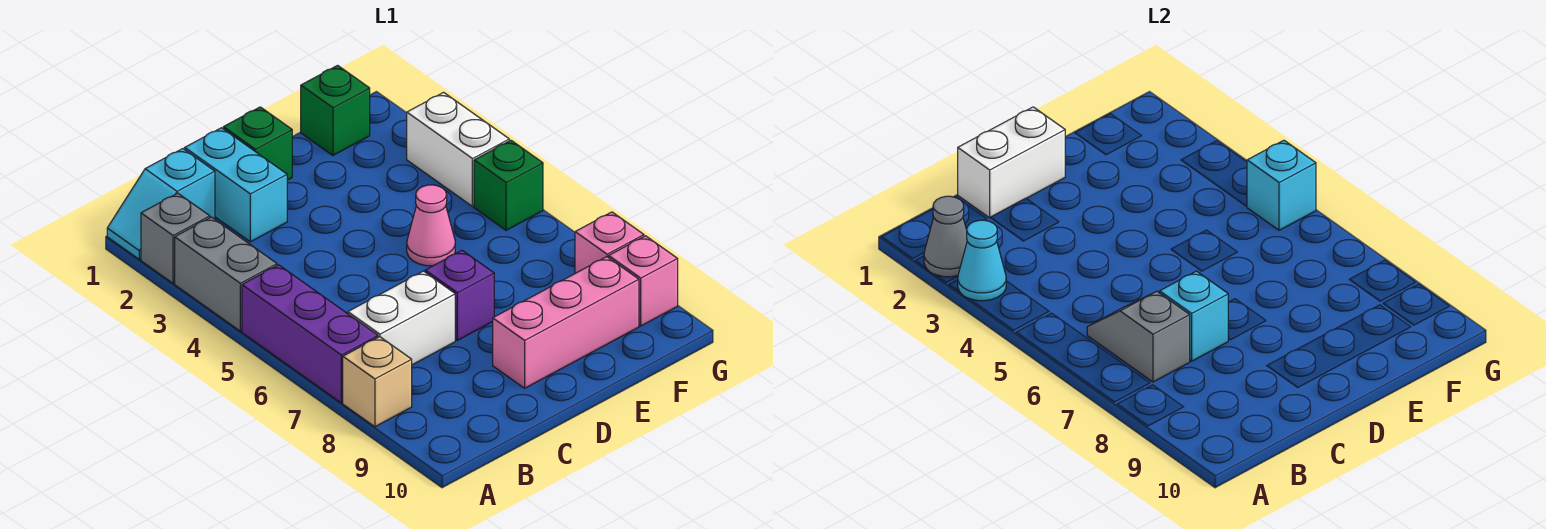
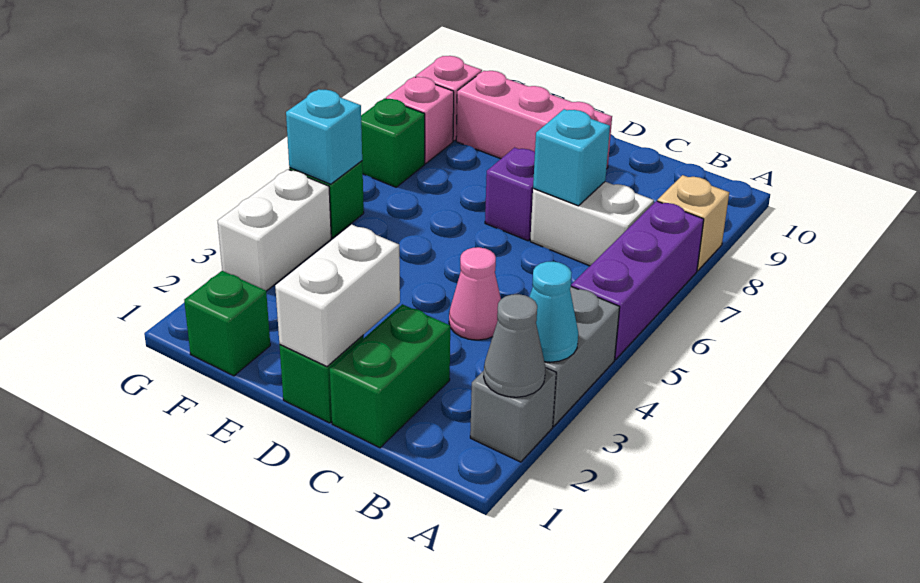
cyan 1x2 slope [107,149,215,259] -> none
grey 1x2 slope [1087,291,1190,382] -> none
cyan 1x2 brick [185,128,287,242] -> green 1x2 brick [330,304,450,448]
white 1x2 brick [958,107,1065,218] -> white 1x2 brick turned to [275,224,400,367]
pink 1x1 cone [407,185,455,266] -> pink 1x1 cone moved to [449,247,501,340]
none -> green 1x1 brick [361,98,425,187]

